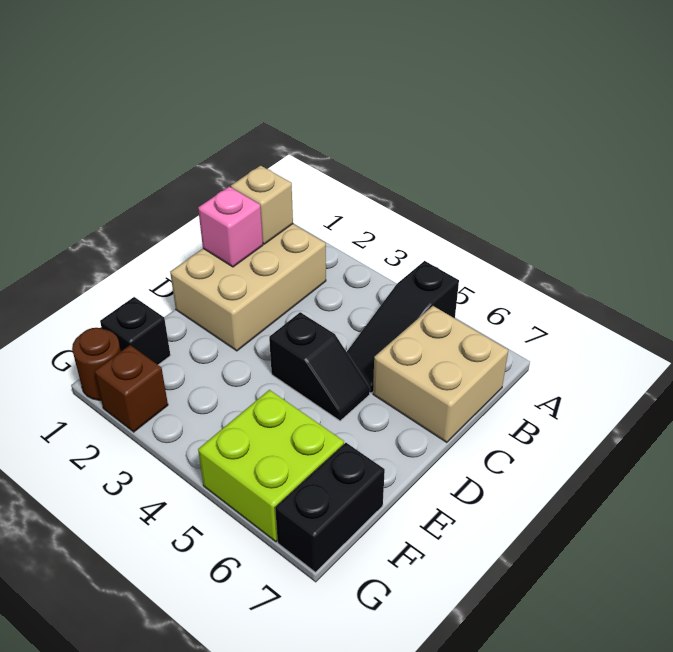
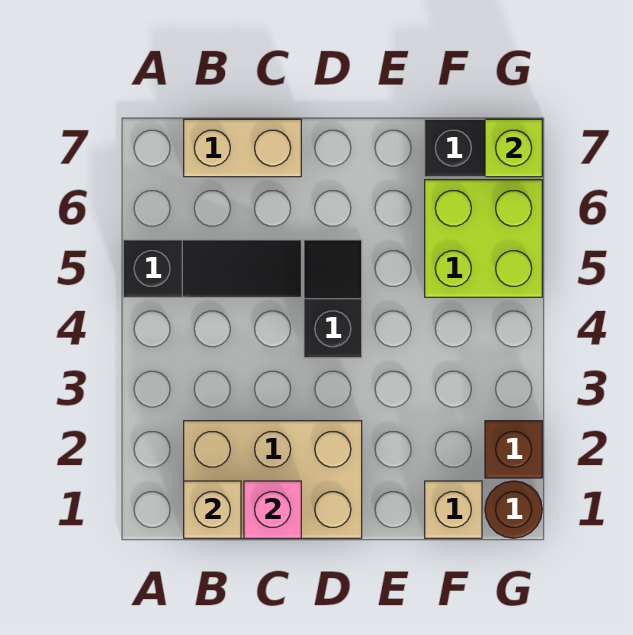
tan 2x2 brick [373,306,508,442] -> tan 1x2 brick [184,119,301,177]
black 1x1 brick [100,297,170,365] -> tan 1x1 brick [425,481,482,538]
none -> lime 1x1 brick [485,119,542,177]

